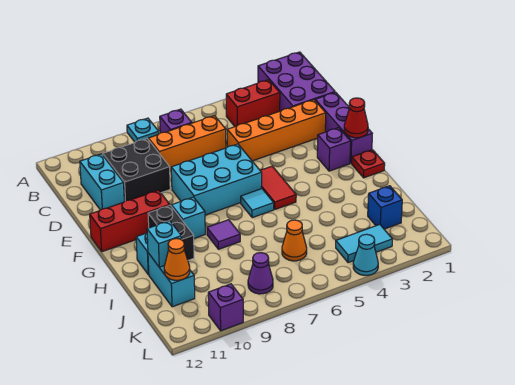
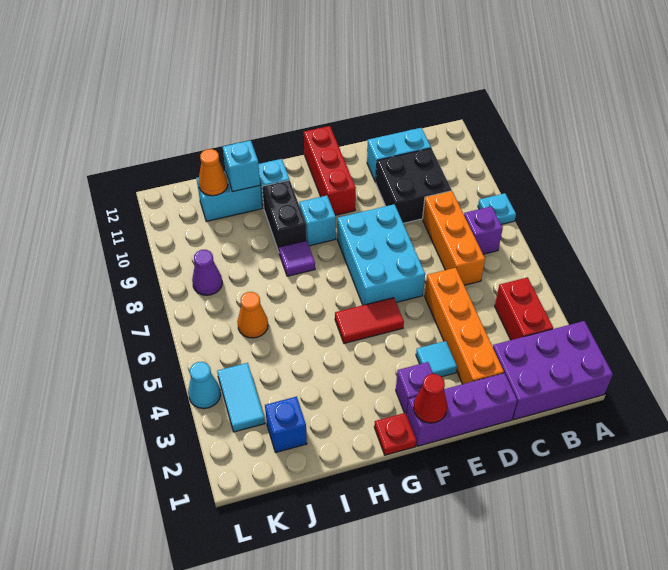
cyan 1x1 tile [241,189,274,218] -> cyan 1x1 tile moved to [416,341,457,377]
black 1x2 brick [148,205,194,260] -> black 1x2 brick turned to [262,180,307,252]
purple 1x1 brick [208,284,243,331] -> none

